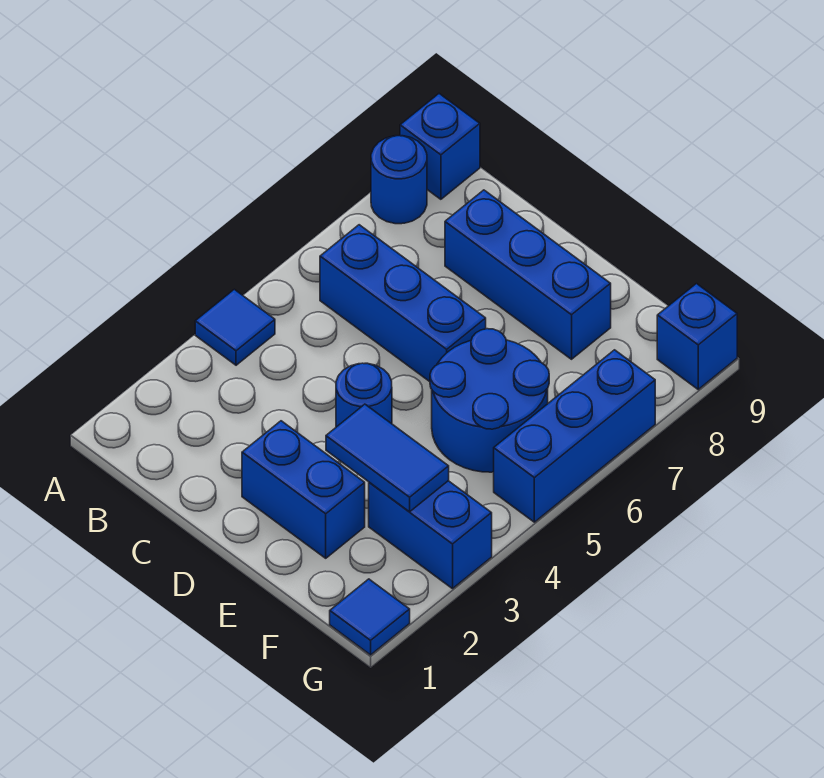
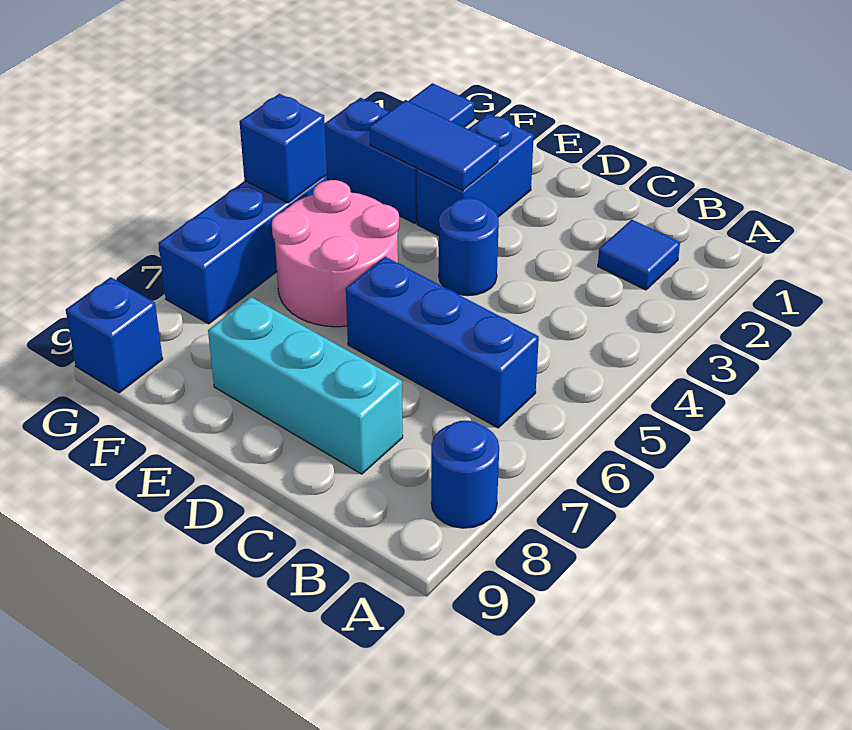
blue 1x1 tile [195,289,275,365] -> blue 1x1 tile moved to [598,220,680,290]
blue 1x1 brick [400,94,480,199] -> blue 1x1 brick moved to [239,94,327,203]
blue 1x3 brick [445,190,611,359] -> cyan 1x3 brick [208,297,403,474]
blue 1x2 brick [242,421,365,558] -> blue 1x2 brick turned to [417,114,534,236]
blue 2x2 round brick [430,329,549,472] -> pink 2x2 round brick [272,180,399,327]

